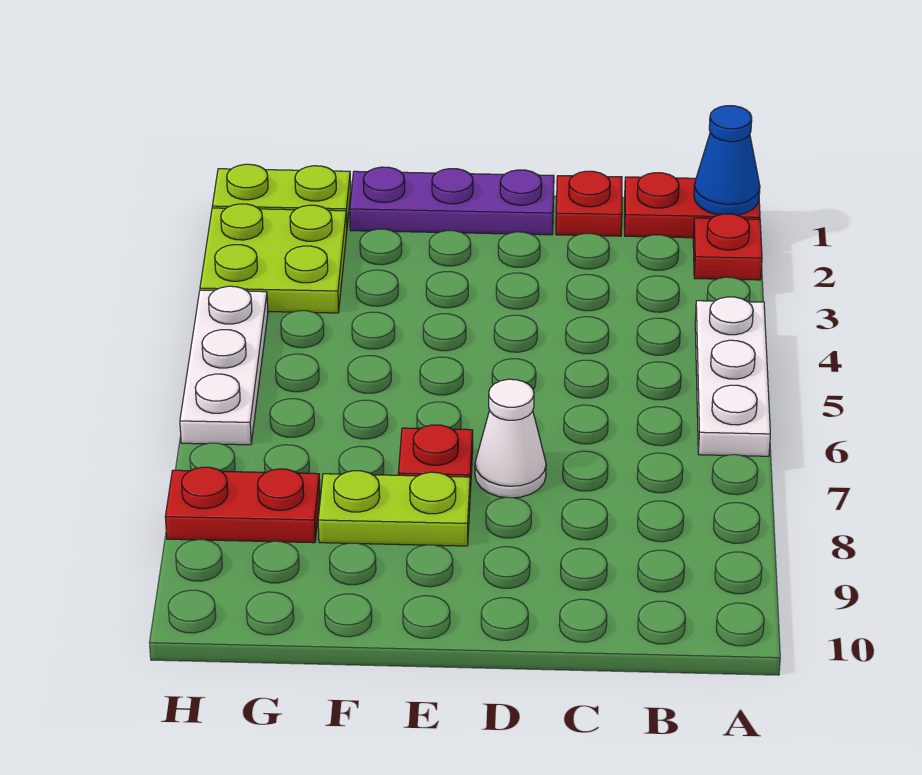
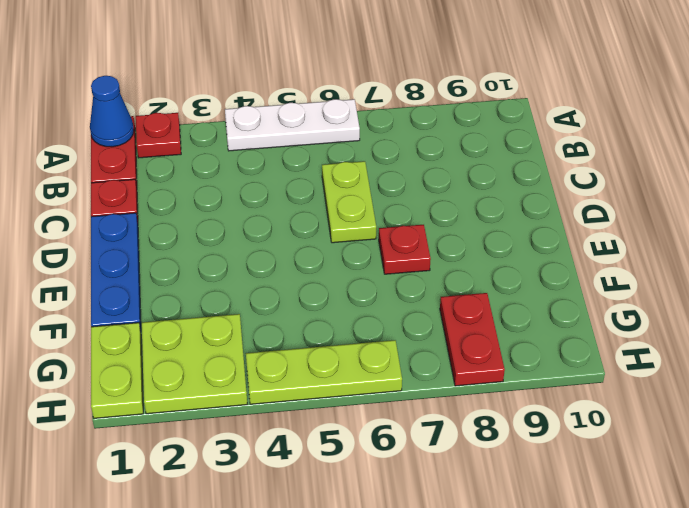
purple 1x3 plate [350,167,554,235] -> blue 1x3 plate [91,213,141,330]
white 1x1 cone [475,379,546,498] -> none
lime 1x2 plate [318,471,470,546] -> lime 1x2 plate moved to [322,161,376,243]
white 1x3 plate [180,286,268,445] -> lime 1x3 plate [246,340,402,404]

